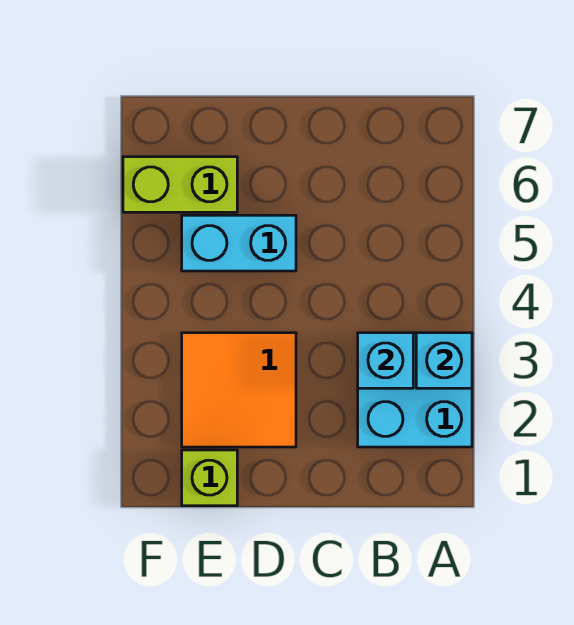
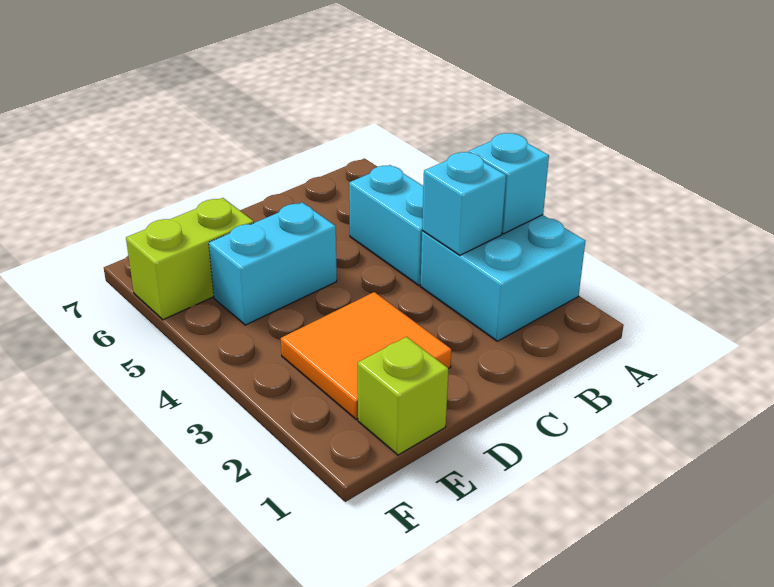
none -> cyan 1x2 brick [349,165,423,285]

